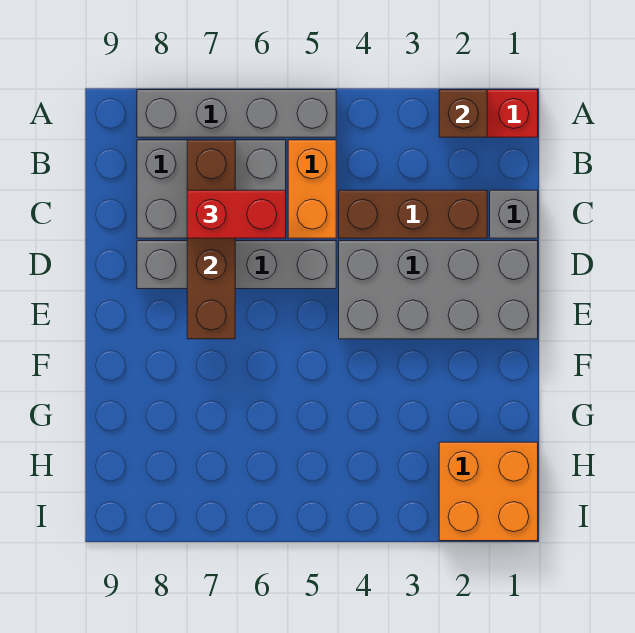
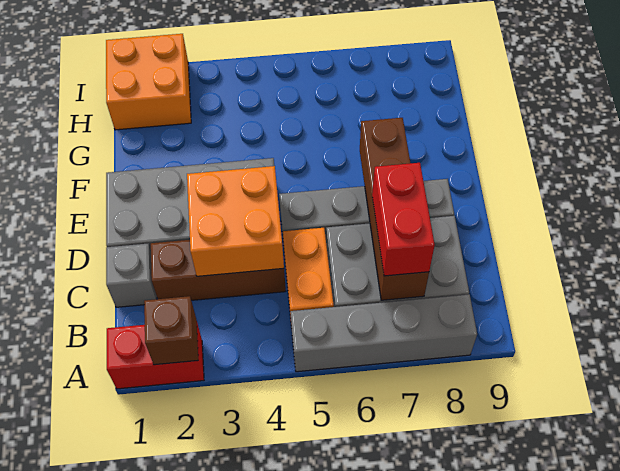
none -> orange 2x2 brick [187,166,284,276]
red 1x2 brick [187,190,286,238] -> red 1x2 brick turned to [372,163,435,276]

